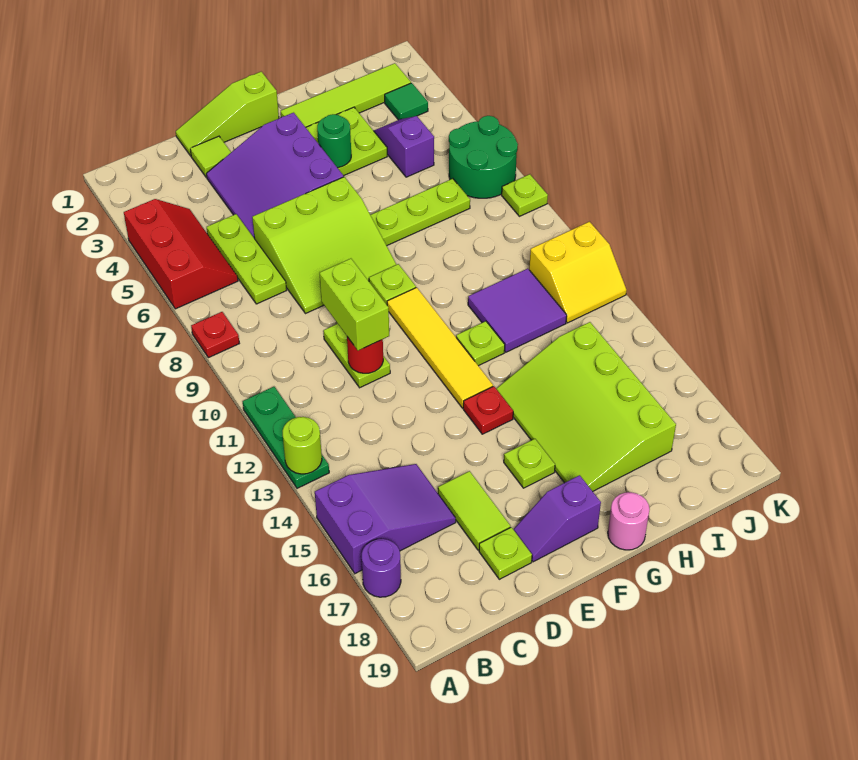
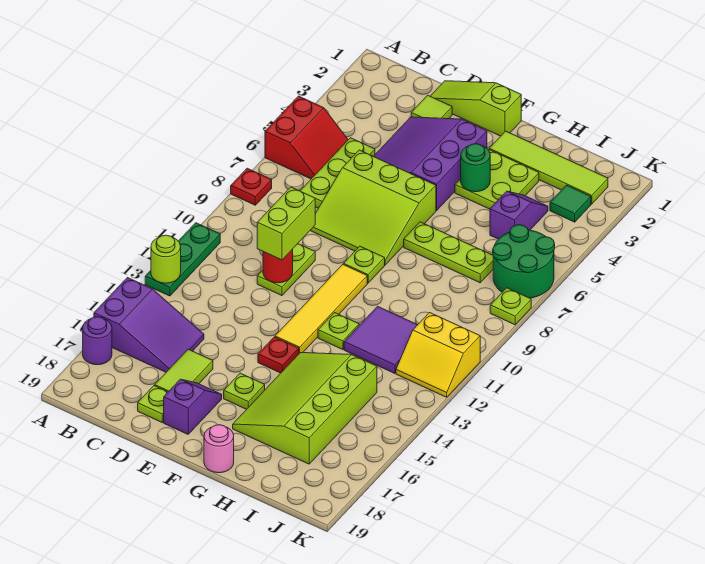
red 2x3 slope [124,199,238,309] -> red 2x2 slope [265,96,348,179]
purple 1x2 slope [513,475,601,562] -> purple 1x2 slope turned to [164,379,222,434]

